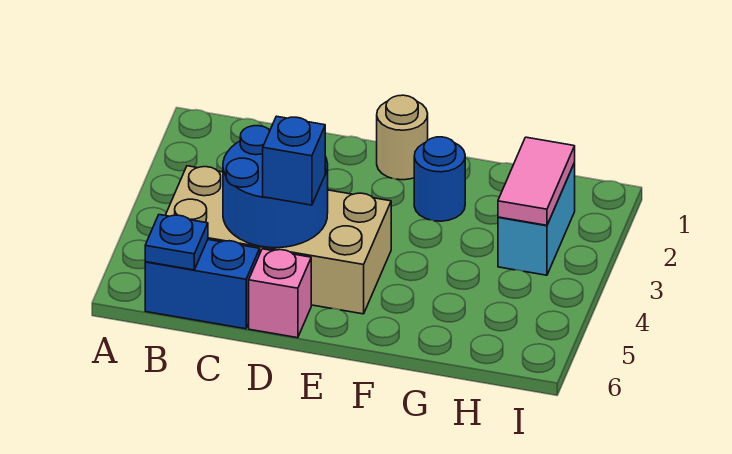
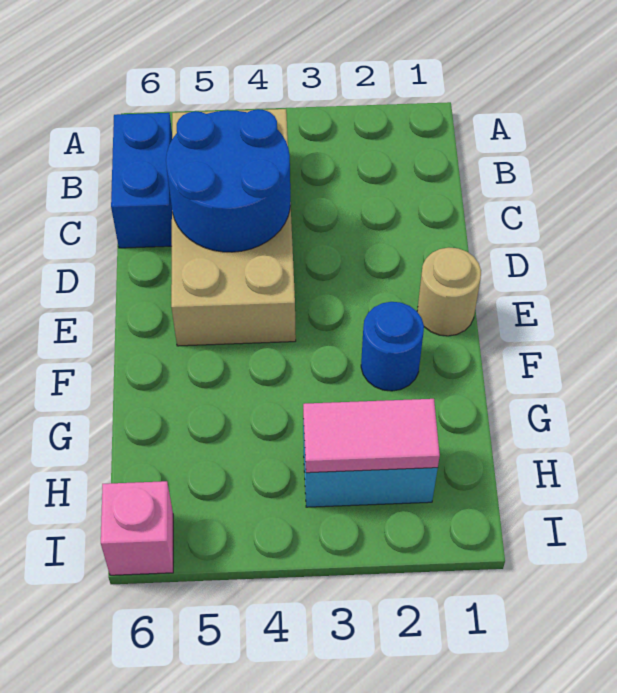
blue 1x1 plate [145,215,208,270] -> none
blue 1x1 brick [263,116,325,205] -> none
pink 1x1 brick [249,249,311,338] -> pink 1x1 brick moved to [101,481,173,575]

